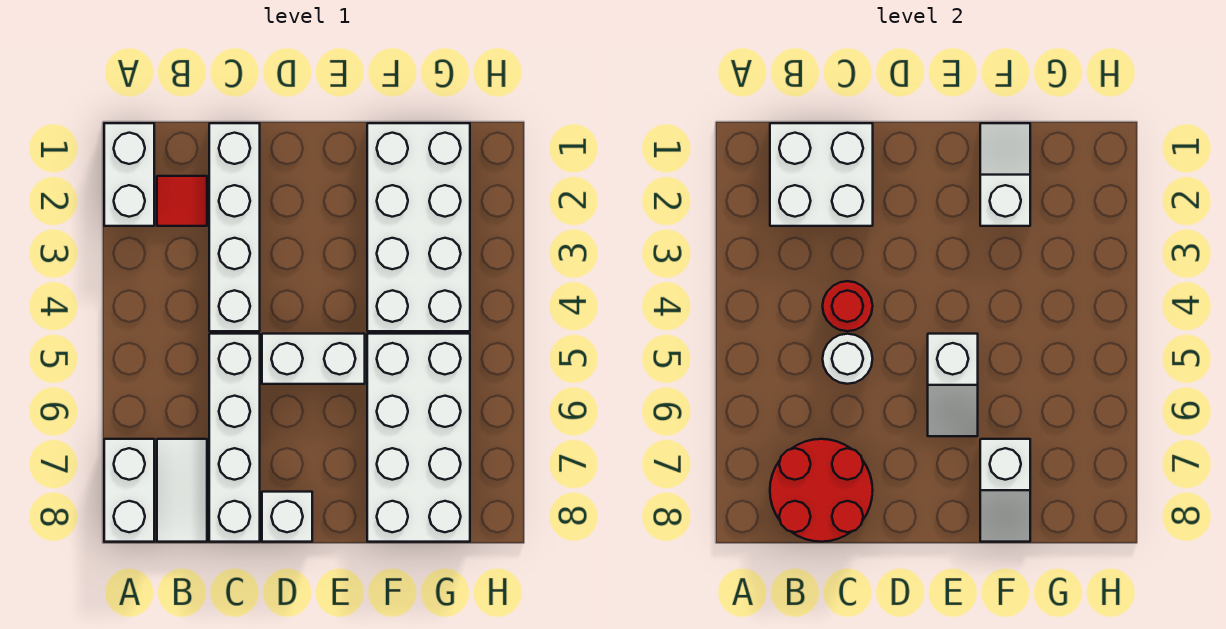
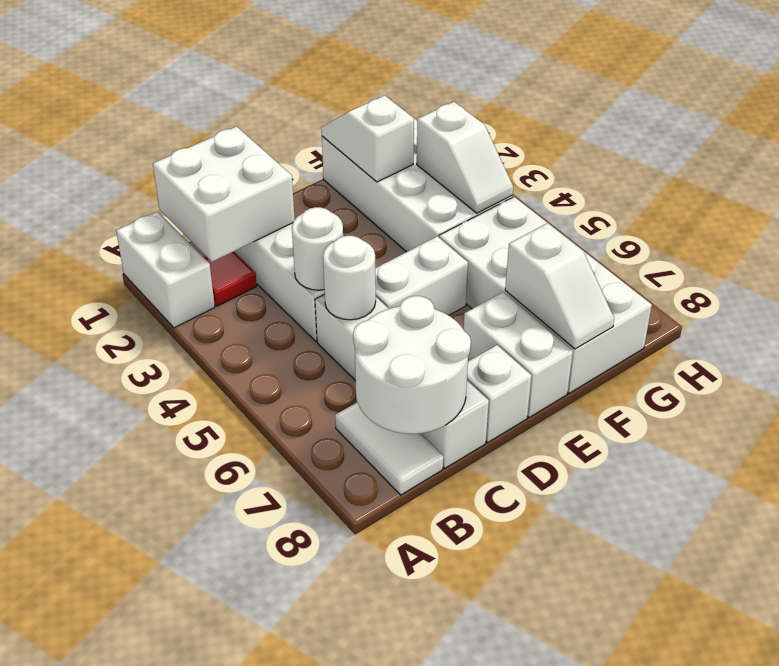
white 1x2 brick [104,439,154,542] -> white 1x2 brick moved to [464,292,573,418]
red 2x2 round brick [770,439,873,542] -> white 2x2 round brick [353,296,471,434]
red 1x1 round brick [823,281,873,331] -> white 1x1 round brick [292,207,343,290]
white 1x2 slope [928,334,978,436] -> white 1x2 slope moved to [417,102,513,213]

